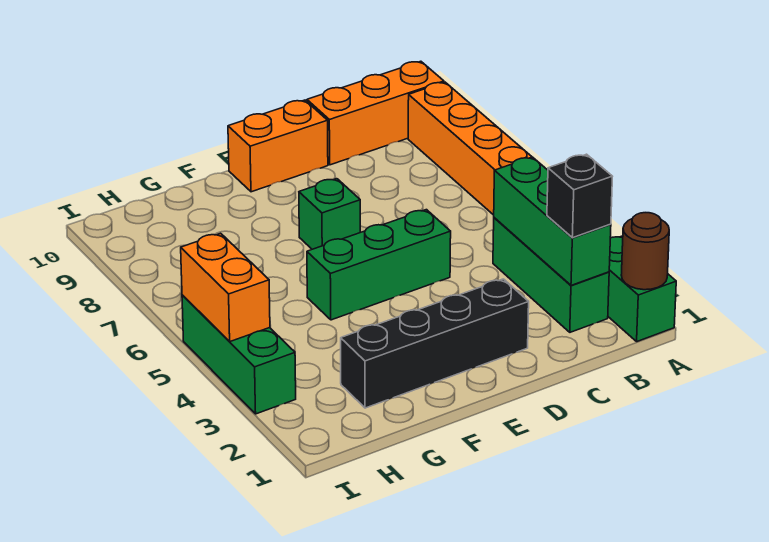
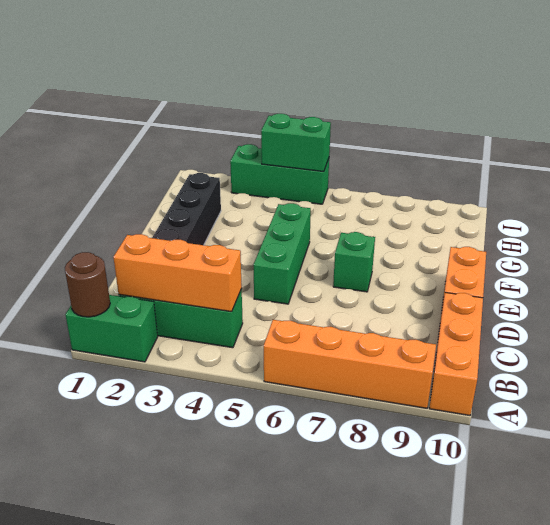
green 1x3 brick [494,157,611,285] -> orange 1x3 brick [113,234,242,312]
black 1x1 brick [547,154,612,238] -> none
orange 1x2 brick [181,233,270,342] -> green 1x2 brick [261,114,331,172]

